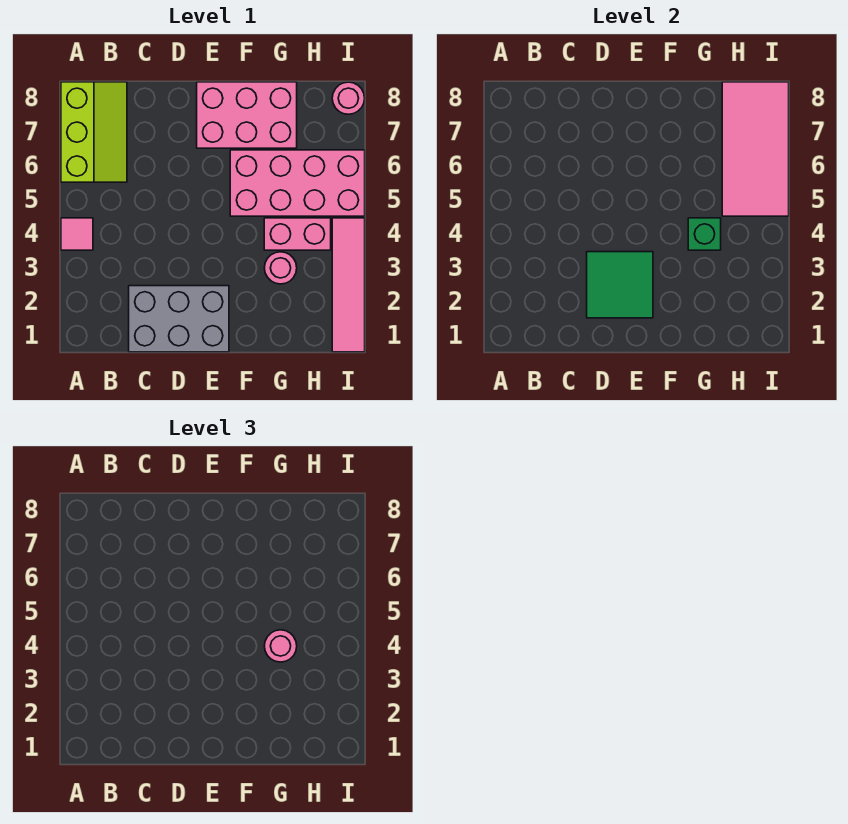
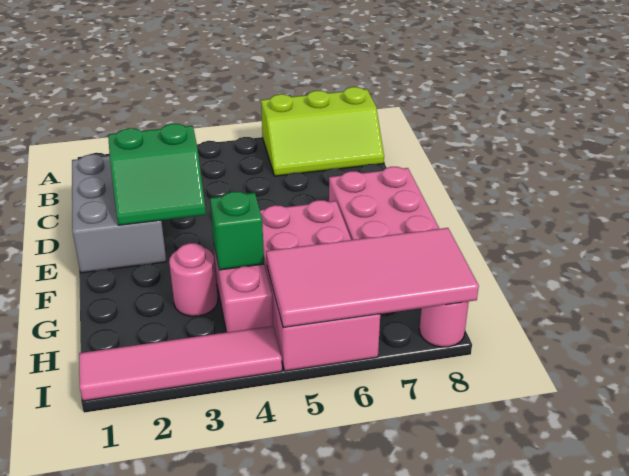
pink 1x1 tile [61,218,93,250] -> none
green 2x2 tile [587,252,653,318] -> green 2x2 slope [108,124,206,225]
pink 1x1 round brick [265,630,297,662] -> none

